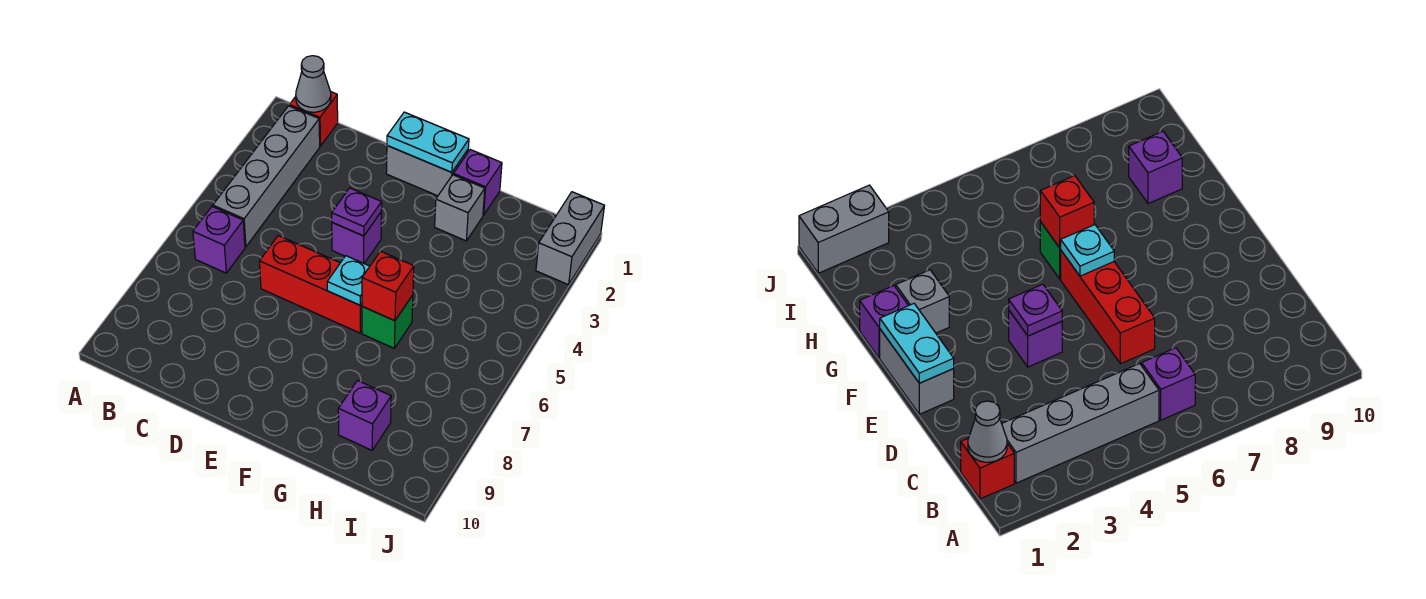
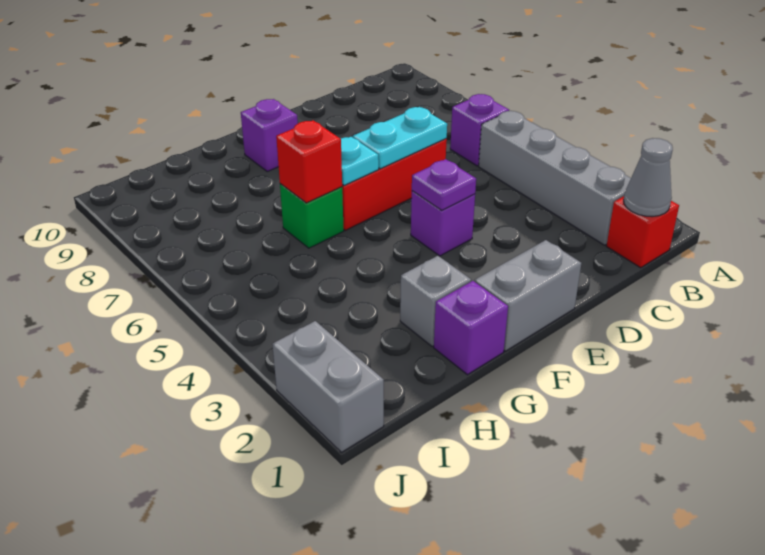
cyan 1x2 plate [387,112,469,172] -> cyan 1x2 plate moved to [353,107,447,169]
purple 1x1 brick [338,381,391,450] -> purple 1x1 brick moved to [241,99,298,171]

